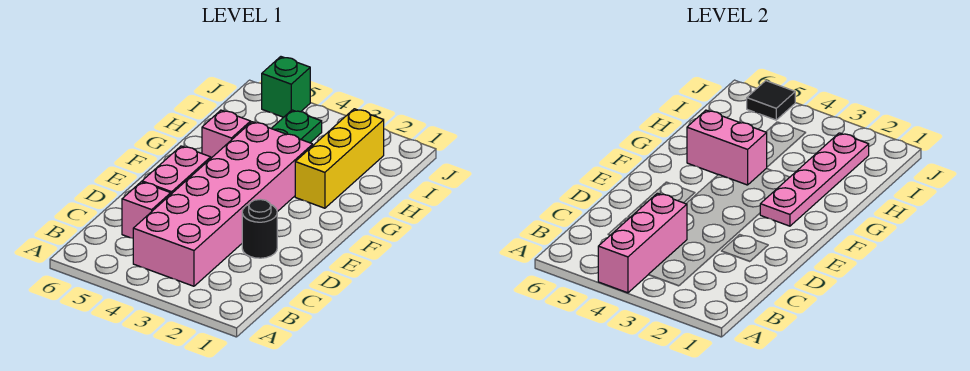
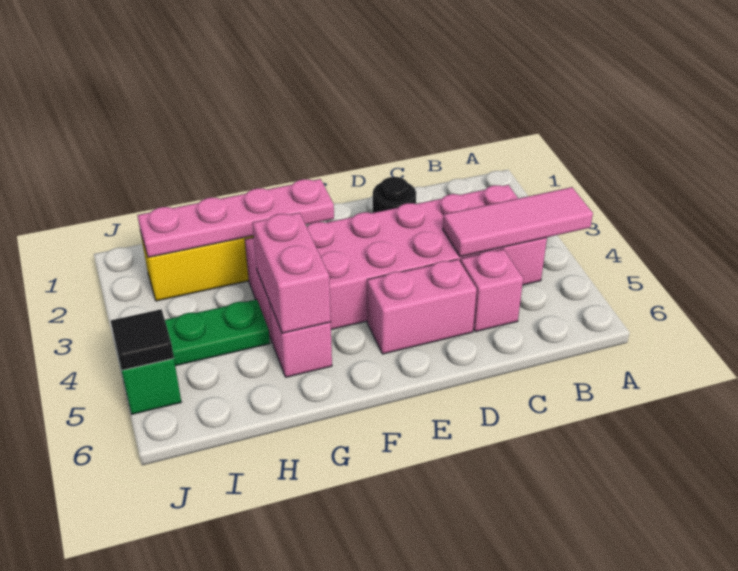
pink 1x3 brick [598,193,687,293] -> pink 1x3 tile [443,187,593,257]

